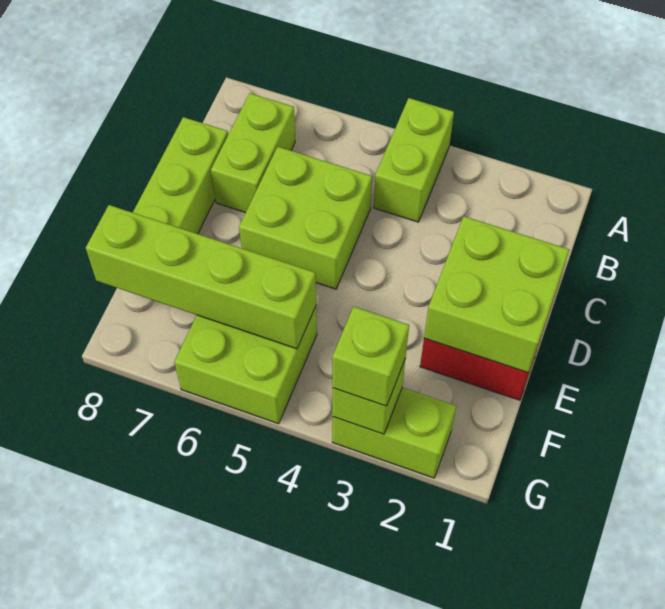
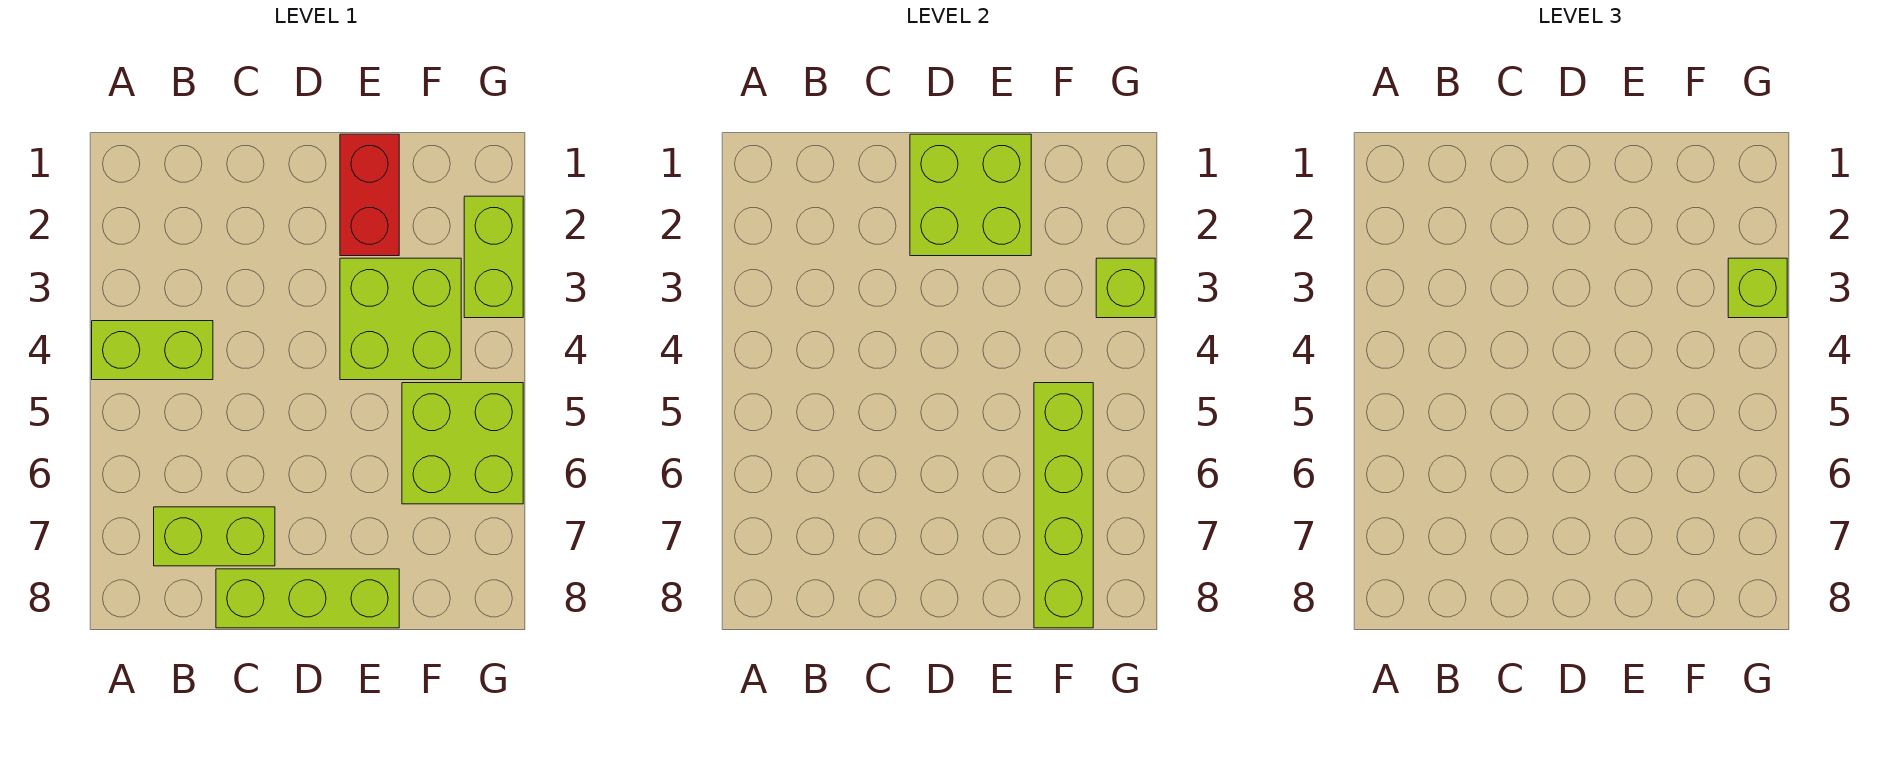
lime 2x2 brick [239,147,372,289] -> lime 2x2 brick moved to [340,258,461,380]

